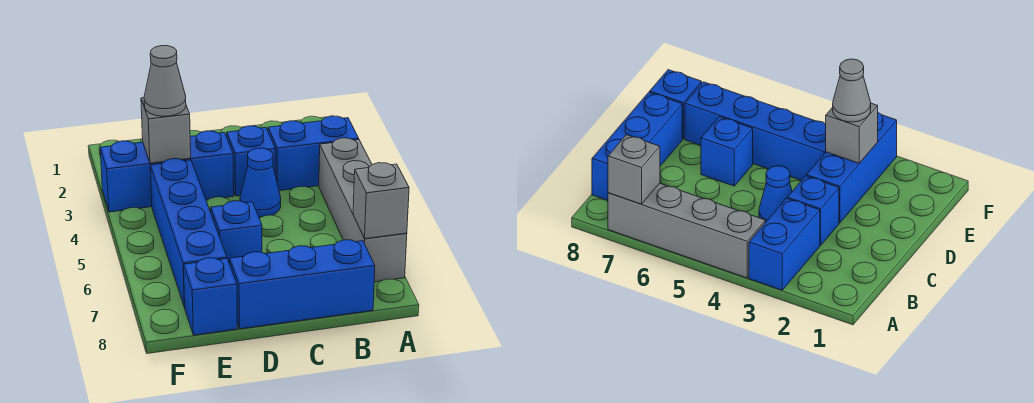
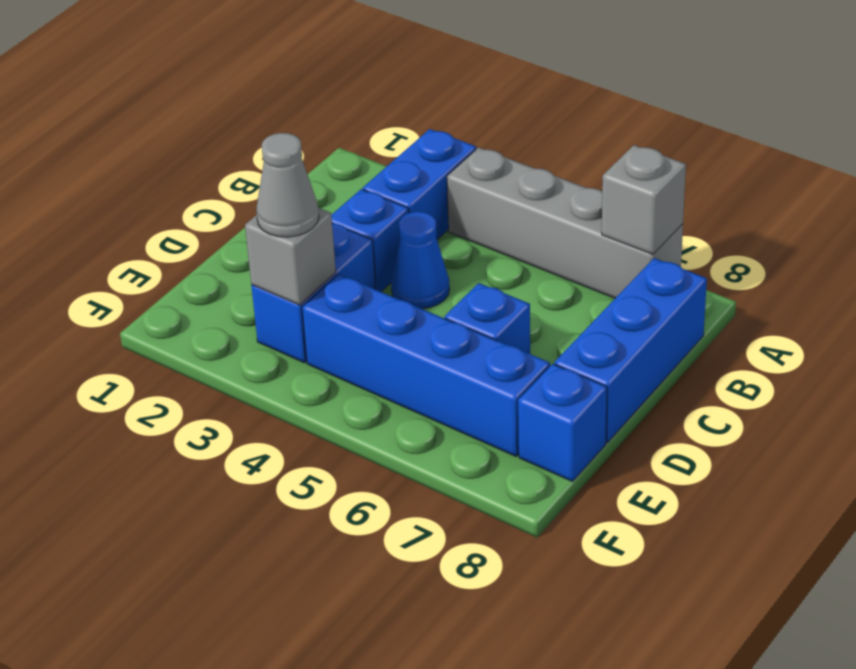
blue 1x3 brick [100,131,234,212] -> blue 1x2 brick [251,224,376,363]

